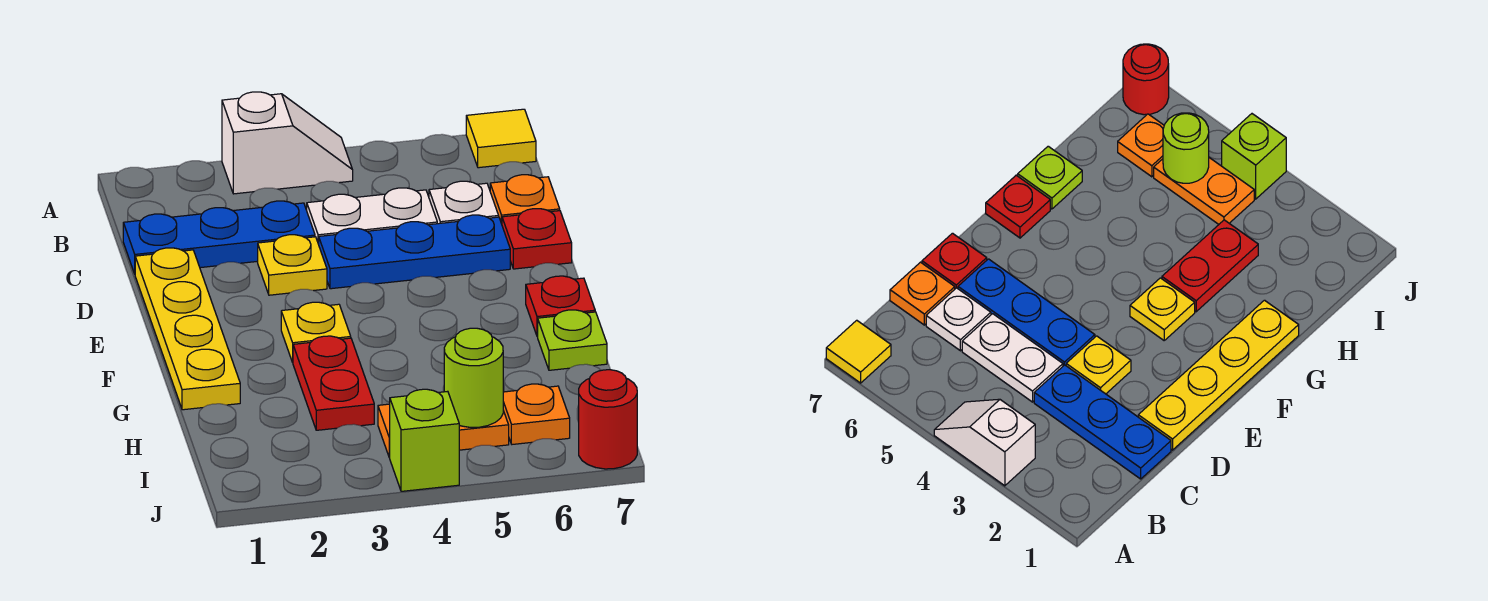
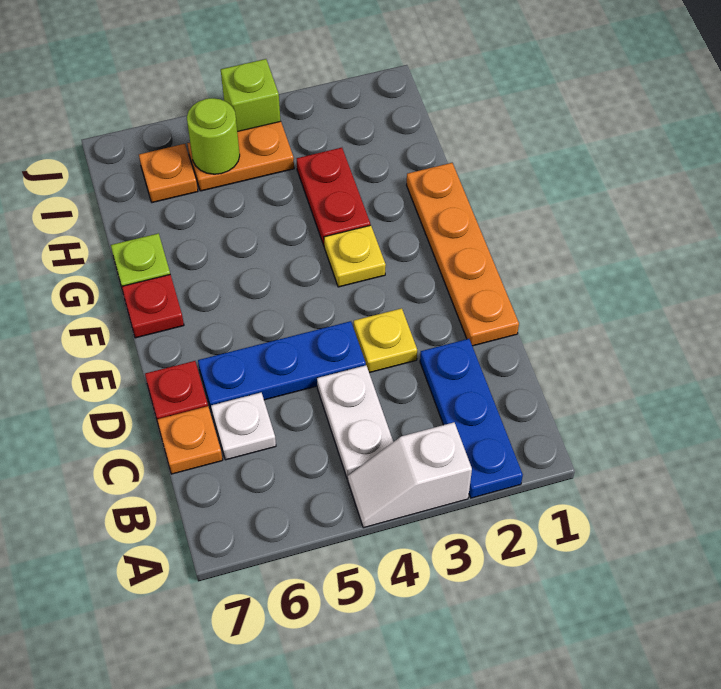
yellow 1x1 tile [466,109,536,168] -> none
blue 1x3 plate [123,201,315,274] -> blue 1x3 plate turned to [420,339,523,498]
white 1x2 plate [307,188,437,244] -> white 1x2 plate turned to [317,365,393,479]
yellow 1x4 plate [135,248,240,410] -> orange 1x4 plate [407,163,519,346]
red 1x1 round brick [579,370,637,469] -> none

